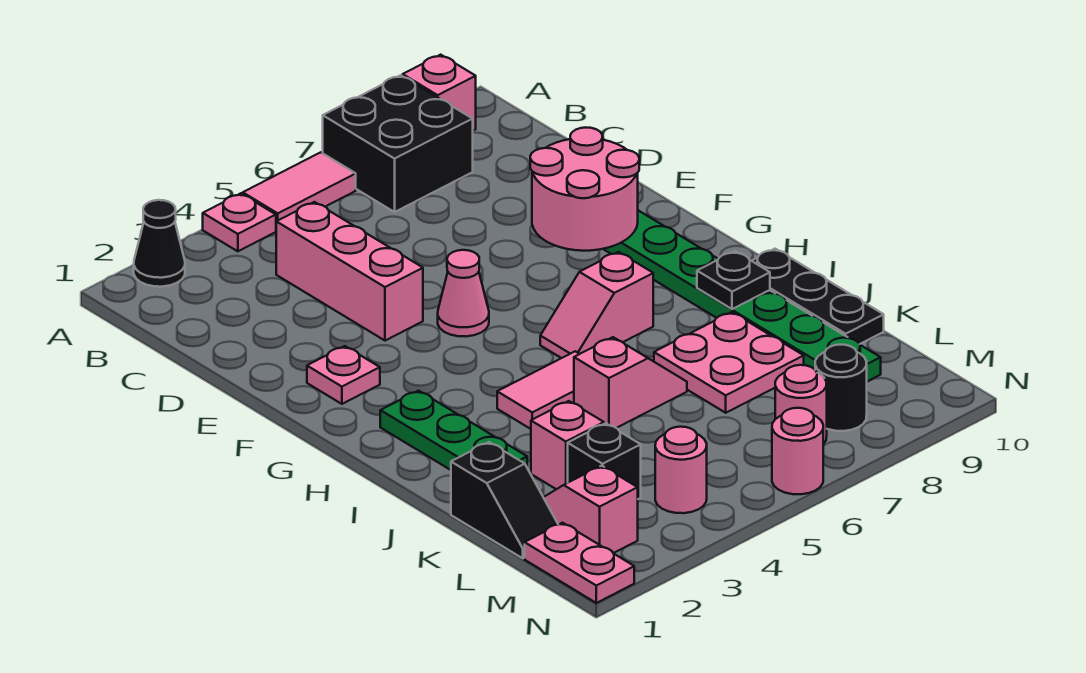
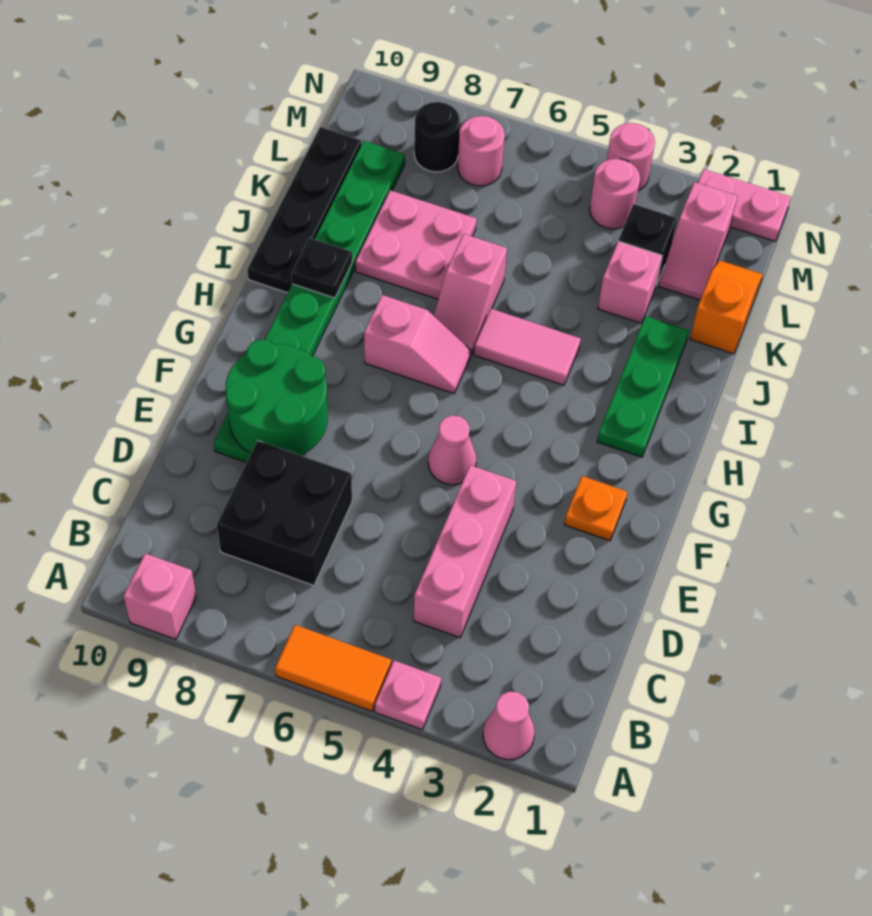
black 1x1 cone [134,200,185,287] -> pink 1x1 cone [483,692,535,760]
pink 1x2 tile [243,152,356,222] -> orange 1x2 tile [275,625,391,711]
black 2x2 brick [323,75,473,212] -> black 2x2 brick moved to [217,441,352,585]
pink 2x2 round brick [530,127,639,251] -> green 2x2 round brick [226,340,328,455]
pink 1x1 plate [307,346,380,404] -> orange 1x1 plate [564,476,627,541]
black 1x3 plate [752,249,884,344] -> black 1x4 plate [247,127,361,293]
pink 1x2 slope [574,337,687,428] -> pink 1x2 slope turned to [434,234,507,354]
black 1x2 slope [451,442,558,558] -> orange 1x2 slope [690,260,763,354]
pink 1x2 plate [525,523,634,603] -> pink 1x2 plate turned to [698,169,791,241]
pink 1x1 round brick [772,408,823,494] -> pink 1x1 round brick moved to [607,123,655,191]

